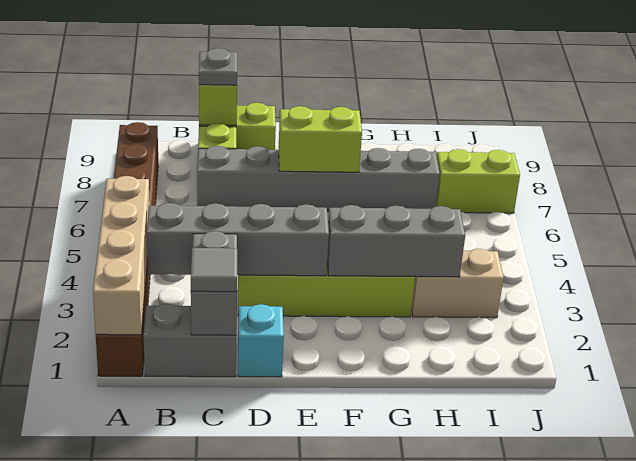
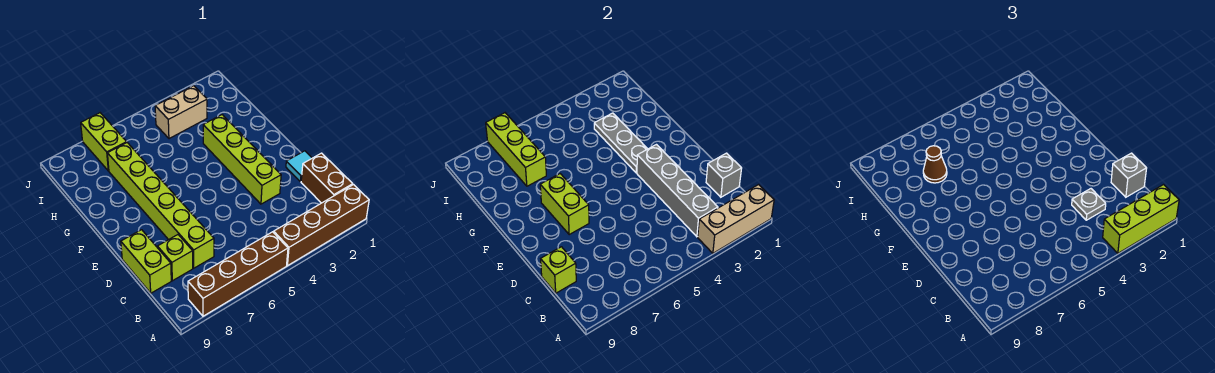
tan 1x4 brick [93,176,150,335] -> tan 1x3 brick [698,185,774,253]
none -> lime 1x3 brick [1103,185,1179,253]
grey 1x2 brick [143,304,236,377] -> brown 1x2 brick [301,153,353,203]
grey 1x2 brick [191,231,237,335] -> grey 1x1 brick [706,153,742,197]
grey 1x1 tile [191,248,237,292] -> grey 1x1 brick [1111,153,1147,197]
grey 1x6 brick [197,146,440,211] -> lime 1x6 brick [107,143,214,268]
grey 1x1 plate [199,48,237,85] -> grey 1x1 plate moved to [1072,189,1106,220]
cyan 1x1 brick [238,304,284,377] -> cyan 1x1 tile [286,151,312,182]
grey 1x3 brick [327,205,465,277] -> grey 1x3 plate [594,113,647,173]
tan 1x2 brick [412,249,504,318] -> tan 1x2 brick turned to [155,86,207,139]
none -> lime 1x3 brick [486,113,546,186]
none -> brown 1x1 cone [923,146,947,183]

